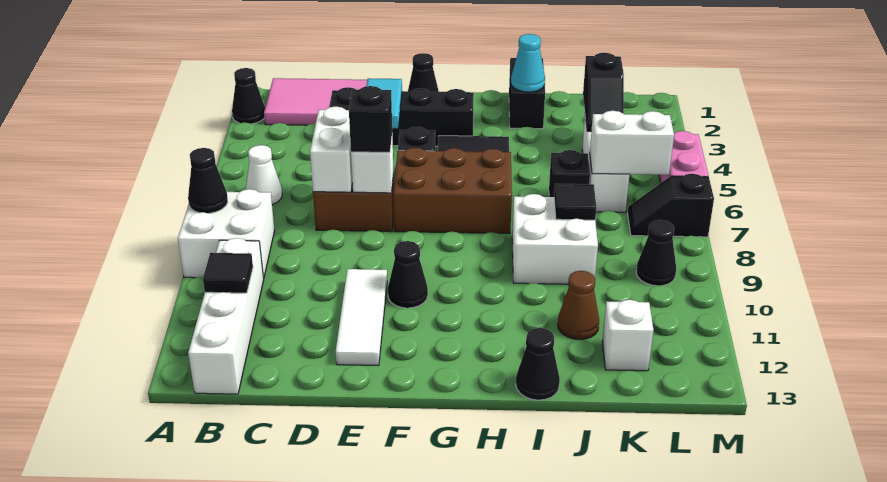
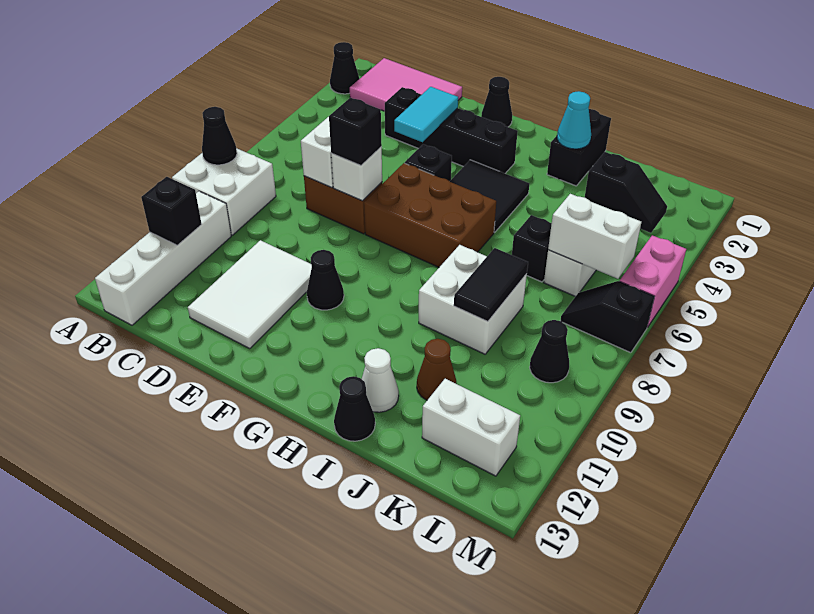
white 1x1 cone [246,145,282,205] -> white 1x1 cone moved to [362,348,399,412]
black 1x1 tile [203,253,253,293] -> black 1x1 brick [141,177,202,245]
white 1x3 tile [336,269,387,366] -> white 2x3 tile [188,240,312,349]
black 1x1 tile [554,184,596,220] -> black 1x2 tile [454,248,528,322]
black 1x2 slope [583,53,624,131] -> black 1x2 slope turned to [585,152,667,233]
white 1x1 brick [602,300,654,371] -> white 1x2 brick [422,379,520,476]

